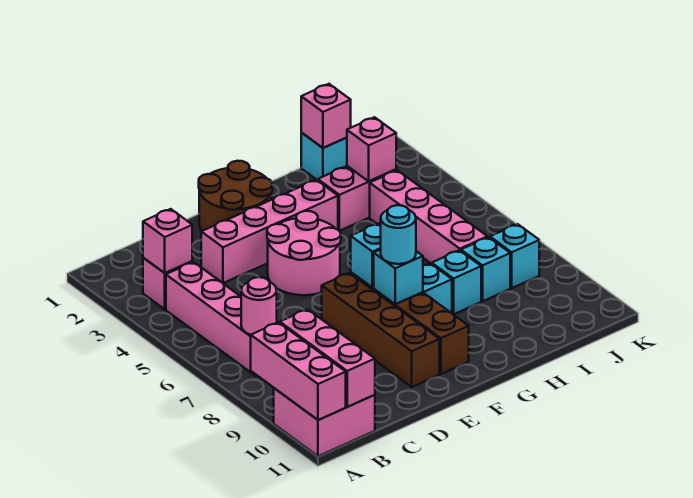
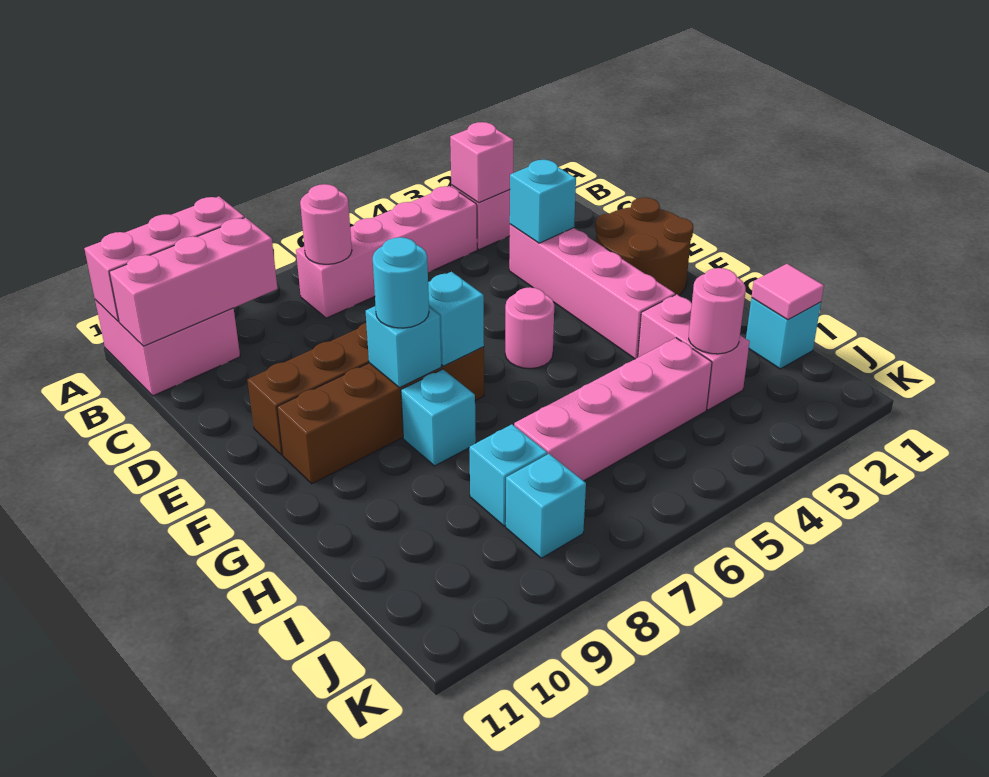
pink 2x2 round brick [267,211,341,295] -> pink 1x1 round brick [505,287,554,369]
cyan 1x1 brick [432,250,481,315] -> cyan 1x1 brick moved to [510,160,576,243]
pink 1x1 brick [301,84,351,148] -> pink 1x1 tile [752,264,824,320]
pink 1x1 brick [347,117,396,181] -> pink 1x1 round brick [689,268,746,354]

